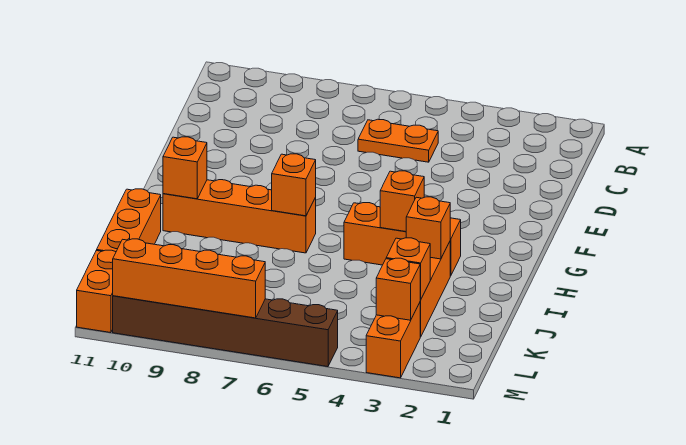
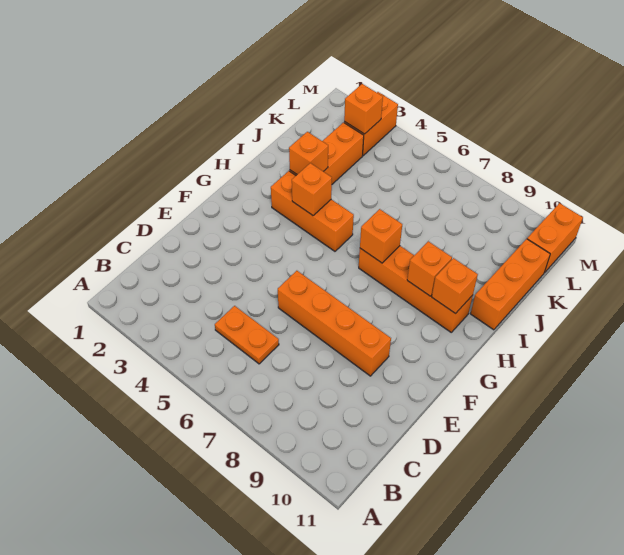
orange 1x1 brick [386,238,430,300] -> orange 1x1 brick moved to [407,241,452,296]
brown 1x6 brick [113,296,338,367] -> none
orange 1x4 brick [113,239,265,318] -> orange 1x4 brick moved to [278,271,391,376]

